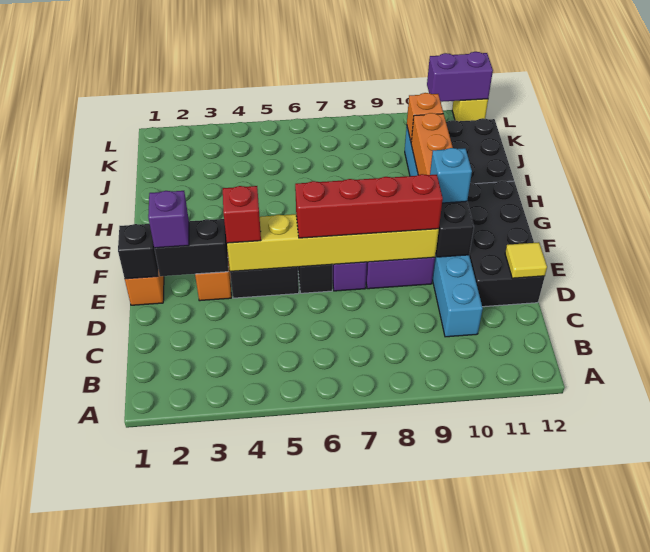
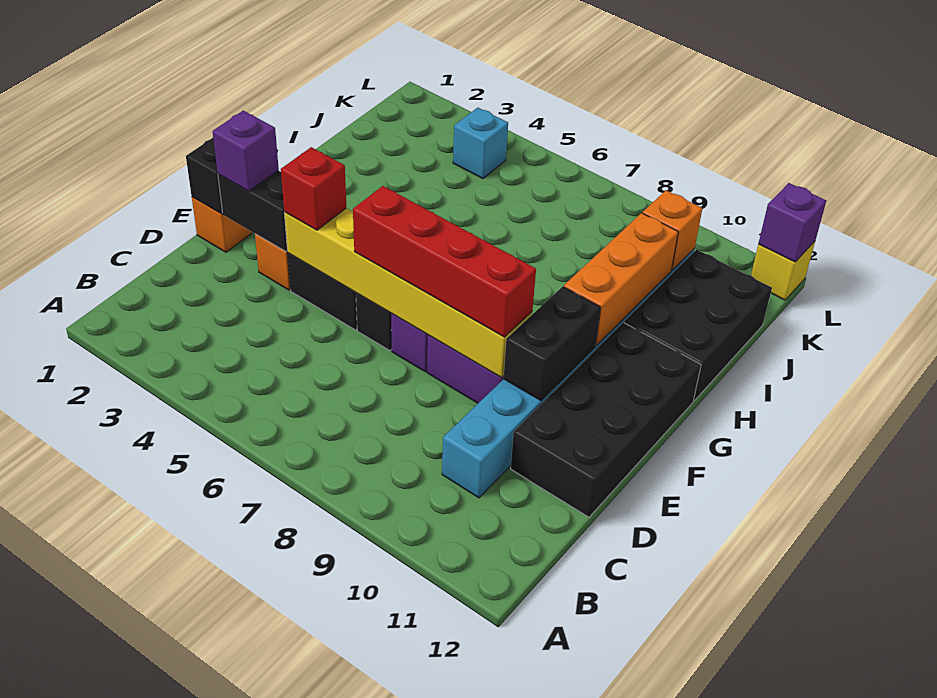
yellow 1x1 tile [505,242,547,278] -> none
cyan 1x1 brick [430,148,472,203] -> cyan 1x1 brick moved to [453,108,508,179]
purple 1x2 brick [427,52,493,102] -> purple 1x1 brick [758,183,826,262]

